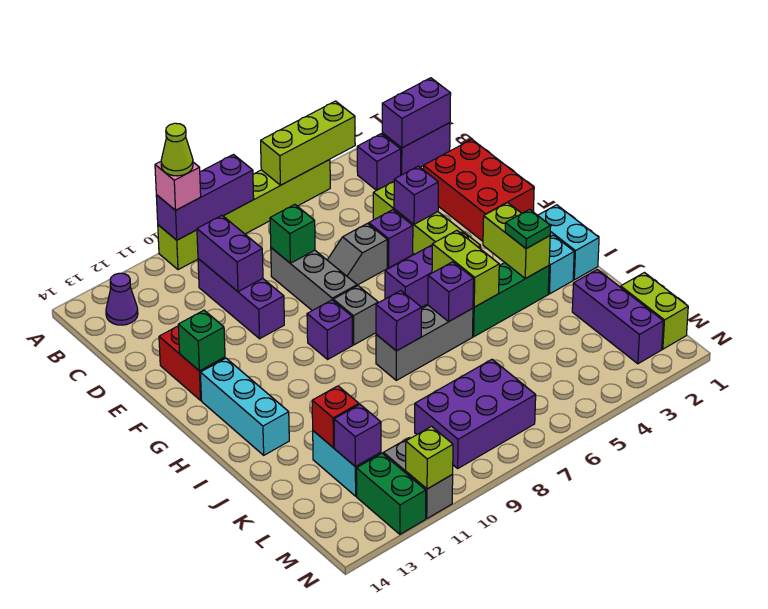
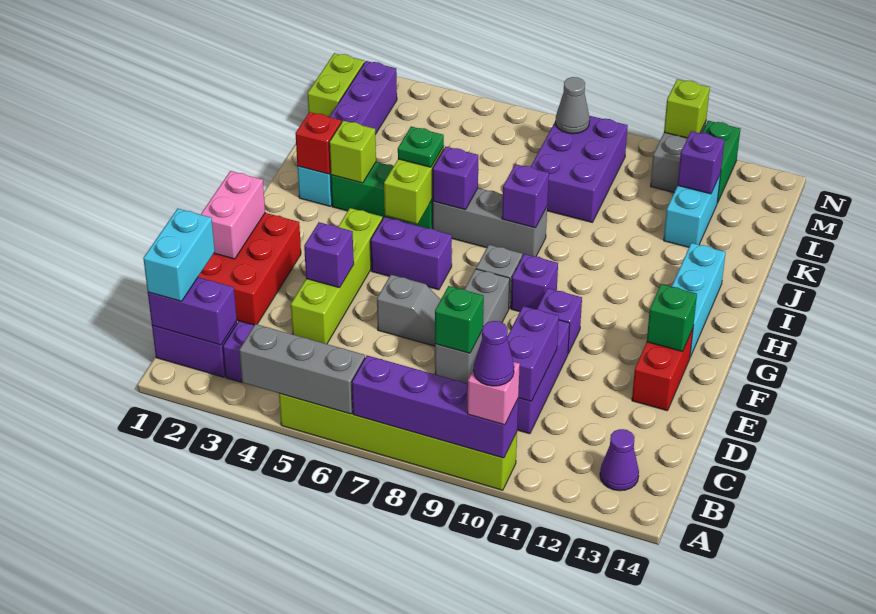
lime 1x3 brick [261,101,355,185] -> grey 1x3 brick [239,324,365,414]
purple 1x3 brick [156,155,254,240] -> purple 1x4 brick [352,355,518,458]
lime 1x1 cone [161,123,193,176] -> purple 1x1 cone [474,321,514,386]
none -> pink 1x2 brick [201,171,265,259]
purple 1x1 brick [369,210,413,268] -> purple 1x1 brick moved to [537,288,582,353]
cyan 1x2 brick [538,205,599,280] -> cyan 1x2 brick moved to [143,209,215,301]
lime 1x2 brick [483,202,550,279] -> lime 1x1 brick [329,121,376,183]
green 1x1 plate [505,209,551,249] -> green 1x1 plate moved to [398,127,444,167]
red 1x1 brick [312,386,359,448] -> red 1x1 brick moved to [295,112,341,174]
purple 2x3 brick [415,359,536,468] -> purple 2x3 brick turned to [531,116,628,222]
none -> grey 1x1 cone [556,77,590,134]

